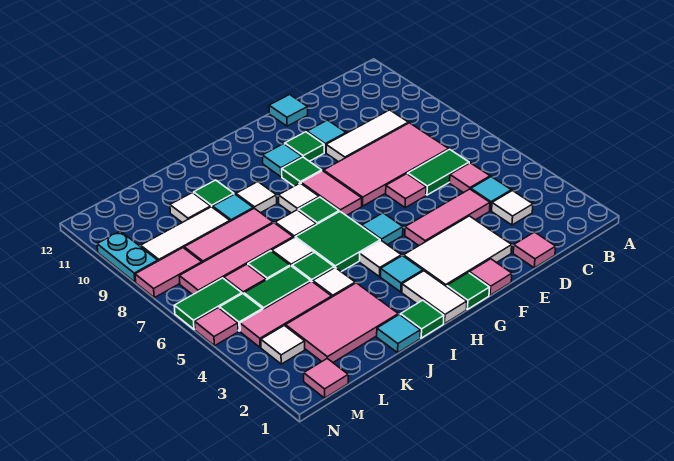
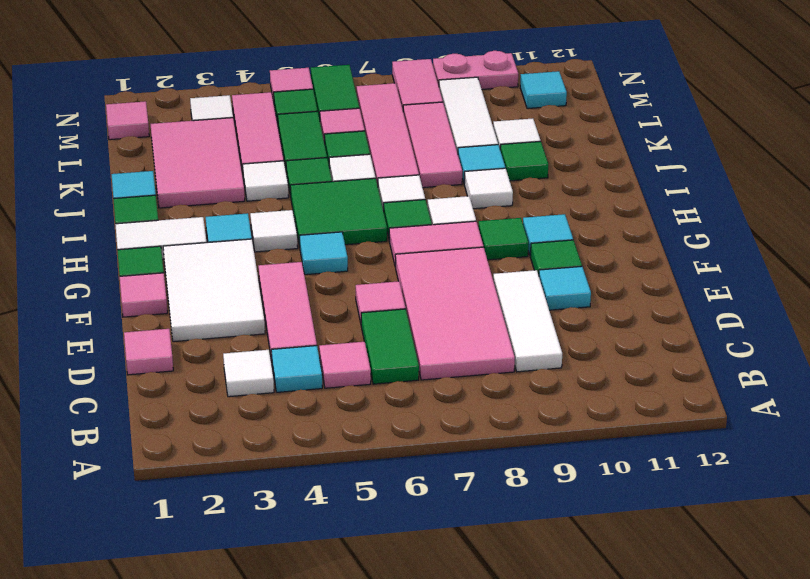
cyan 1x1 tile [269,95,308,126] -> cyan 1x1 tile moved to [520,71,567,109]
cyan 1x2 plate [97,231,158,282] -> pink 1x2 plate [433,51,518,89]

